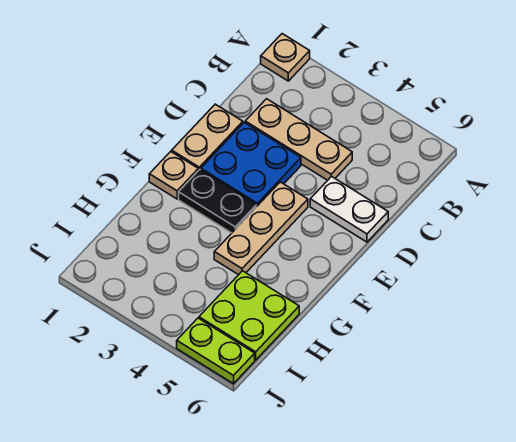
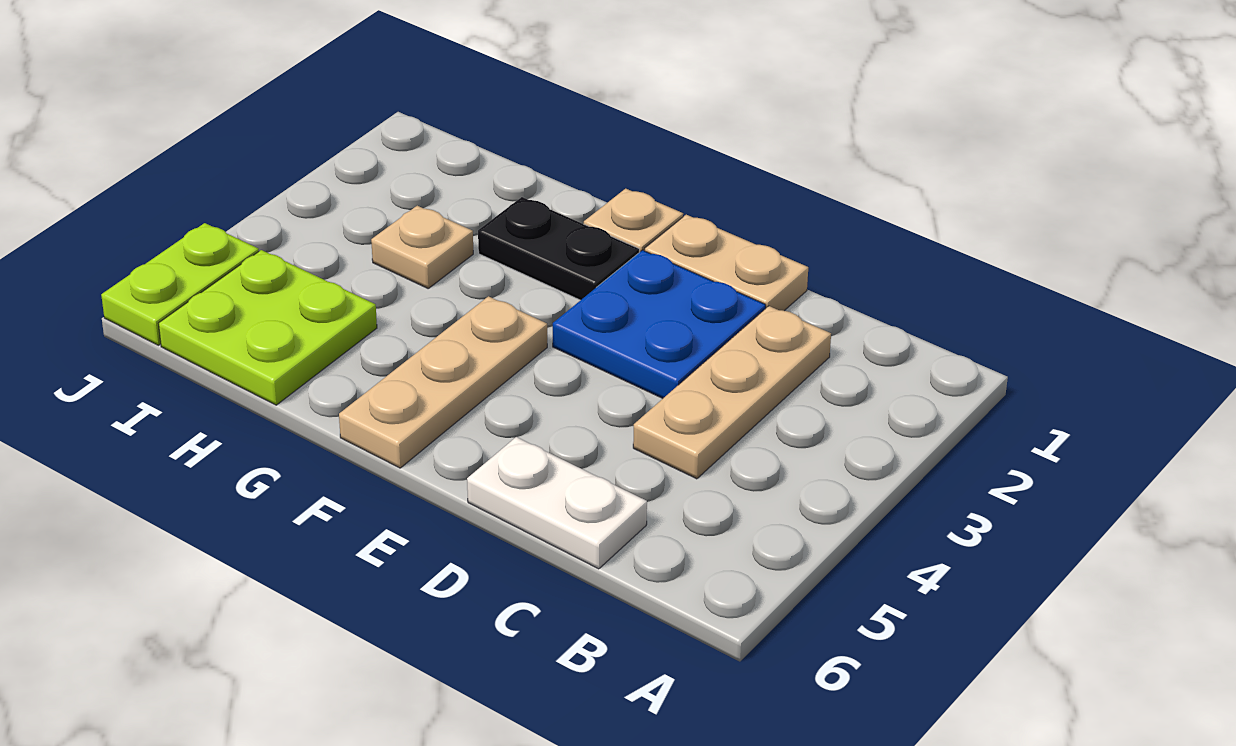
tan 1x1 plate [261,34,310,81] -> tan 1x1 plate moved to [371,206,473,288]
white 1x2 plate [310,176,388,242] -> white 1x2 plate turned to [467,437,647,569]
tan 1x3 plate [214,182,308,275] -> tan 1x3 plate turned to [339,296,547,468]
black 1x2 plate [179,170,257,233] -> black 1x2 plate turned to [478,197,639,300]

